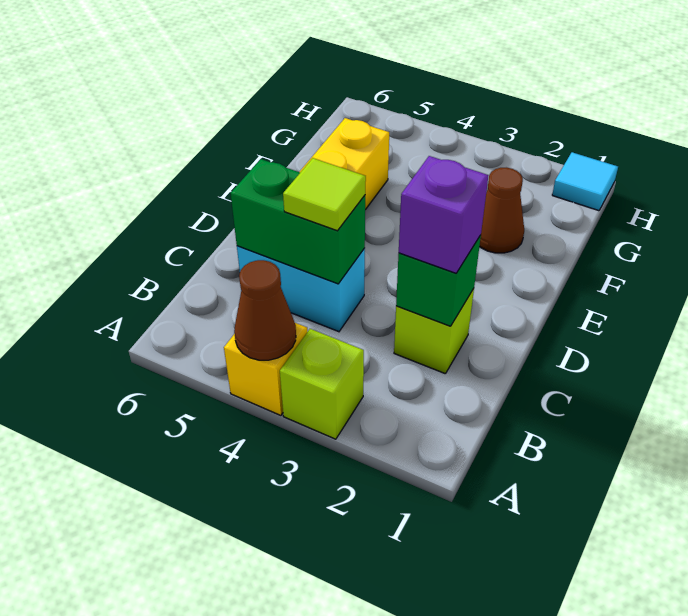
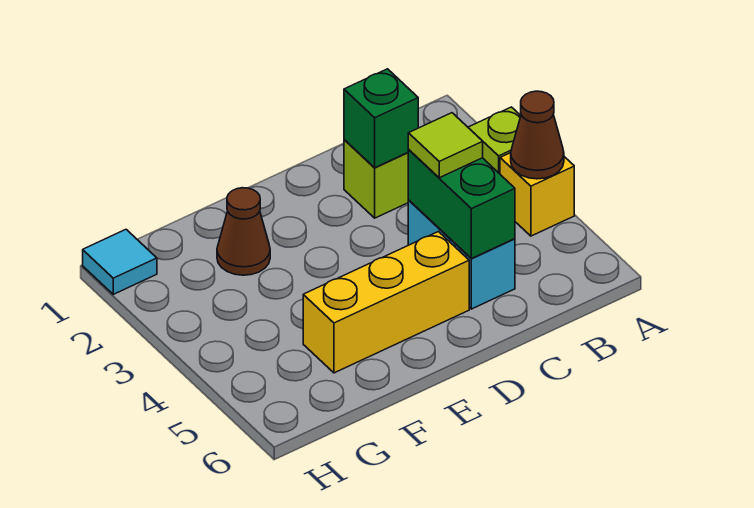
purple 1x1 brick [399,156,488,273] -> none

